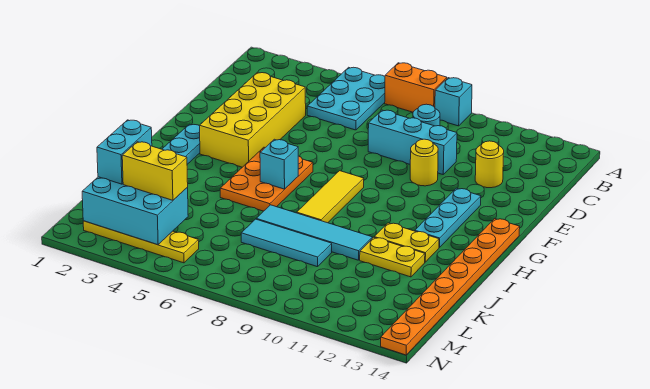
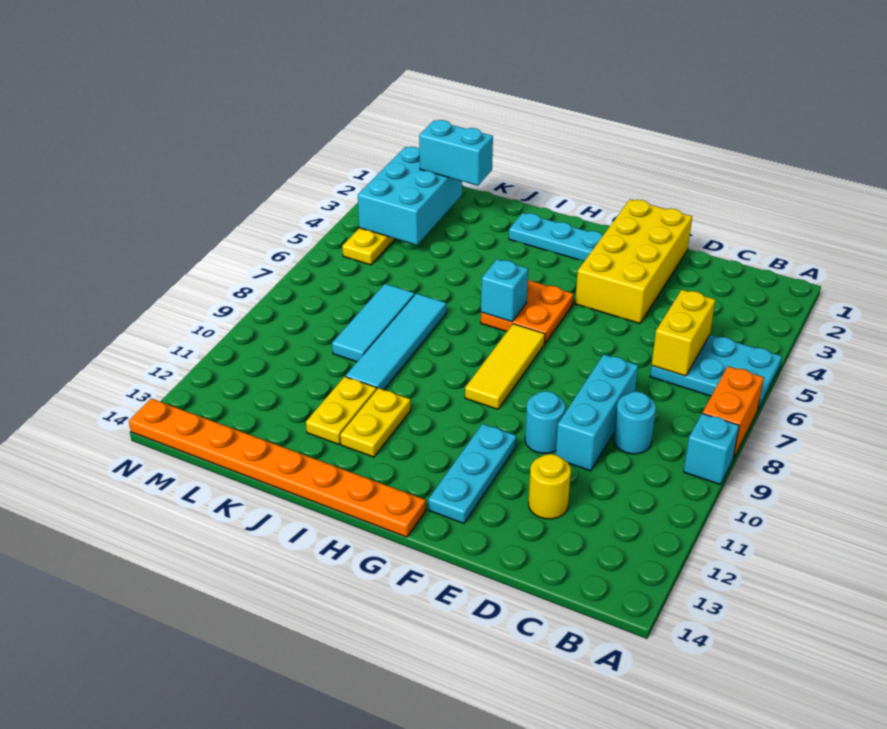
yellow 2x4 brick [200,73,306,167] -> yellow 2x4 brick turned to [575,200,692,324]
yellow 1x1 round brick [410,139,438,186] -> cyan 1x1 round brick [525,391,565,453]
cyan 1x3 plate [415,188,481,248] -> cyan 1x3 plate turned to [428,424,517,523]
orange 2x3 plate [220,147,313,211] -> orange 2x2 plate [481,280,574,344]
yellow 1x3 tile [297,171,364,223] -> yellow 1x3 tile turned to [465,324,545,409]
yellow 1x2 brick [122,142,188,200] -> yellow 1x2 brick moved to [652,290,715,376]

